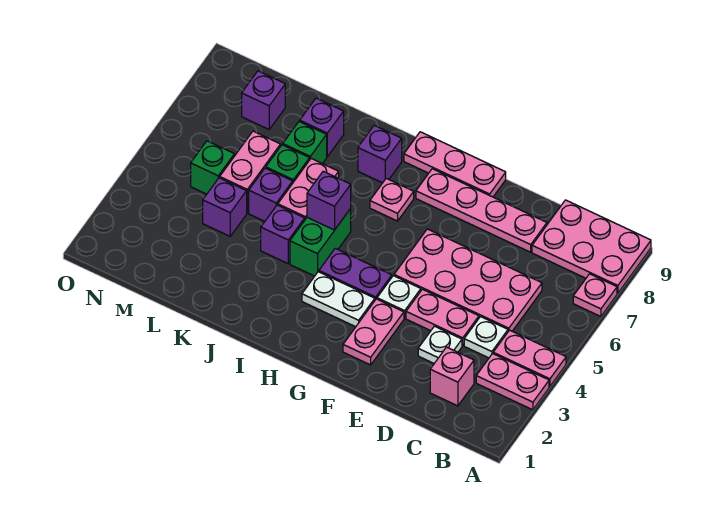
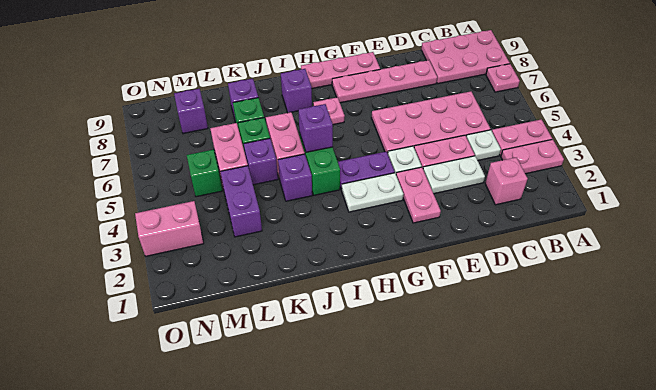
white 1x1 plate [418,326,462,363] -> white 1x2 plate [423,156,485,194]
purple 1x1 brick [203,178,247,236] -> purple 1x2 brick [220,166,262,237]
none -> pink 1x2 brick [135,201,204,256]

